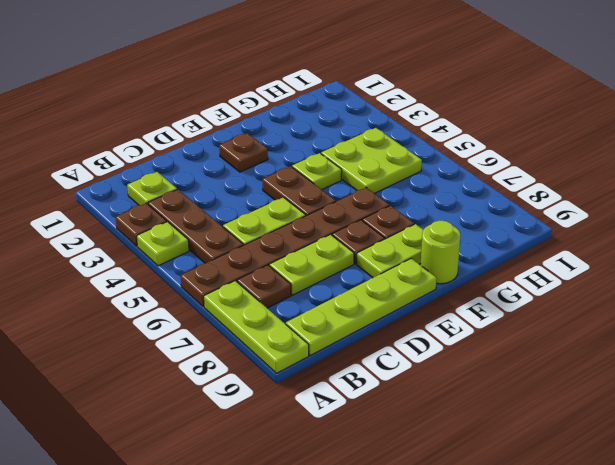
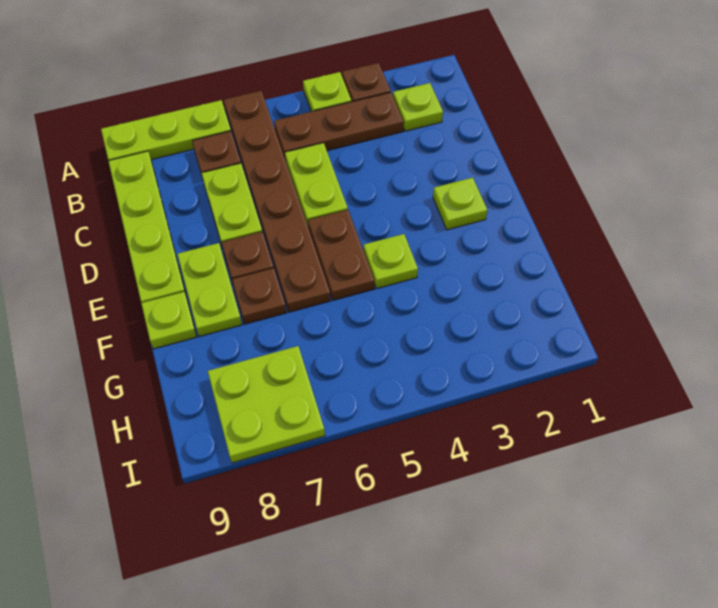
brown 1x1 plate [219,133,268,172] -> lime 1x1 plate [433,178,487,230]
brown 1x2 plate [262,166,336,216] -> brown 1x2 plate turned to [308,210,374,300]
lime 1x1 round brick [421,221,461,284] -> lime 1x1 plate [141,292,197,349]
lime 2x2 plate [321,128,422,194] -> lime 2x2 plate moved to [208,346,325,463]

